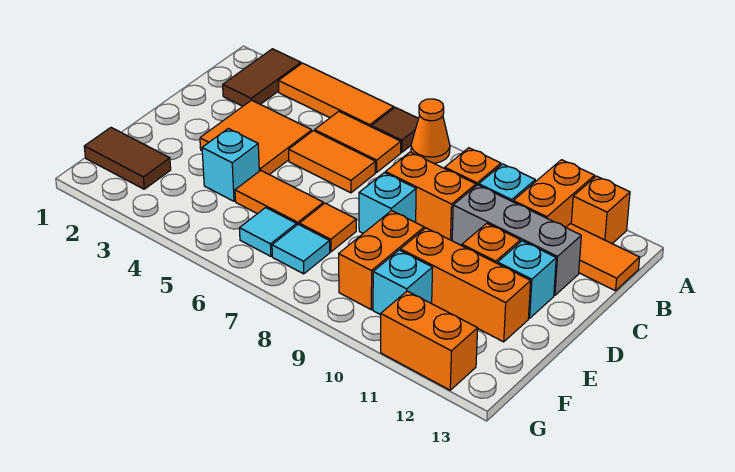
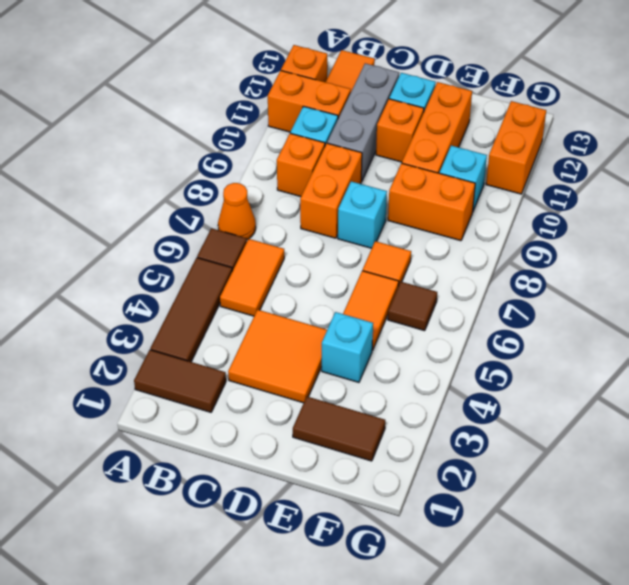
orange 1x3 tile [278,63,394,127] -> brown 1x3 tile [150,258,232,362]
orange 1x2 tile [289,131,375,193] -> none
brown 1x2 tile [84,128,171,189] -> brown 1x2 tile turned to [293,397,385,461]
cyan 1x1 tile [239,208,297,256] -> brown 1x1 tile [388,282,437,331]
cyan 1x1 tile [272,224,330,274] -> none

